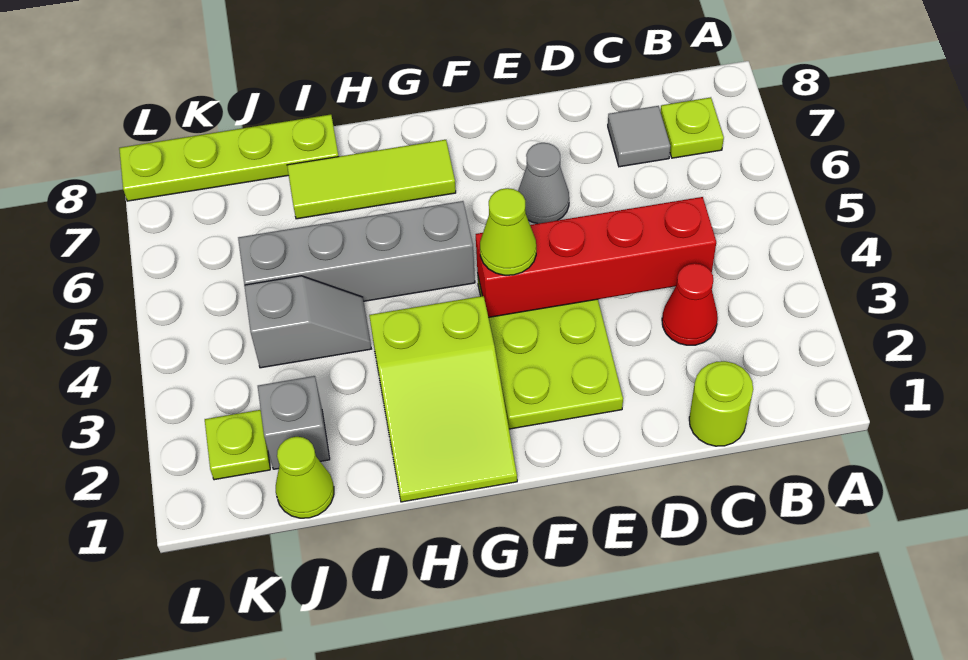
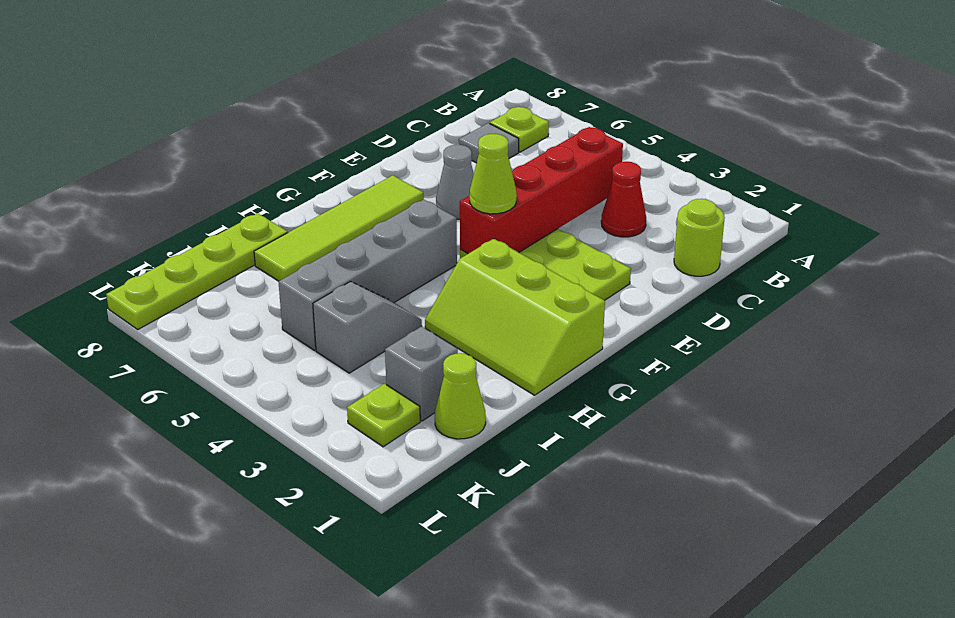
lime 2x3 slope [369,296,517,502] -> lime 2x3 slope turned to [425,239,605,395]
lime 1x3 tile [287,140,456,219] -> lime 1x4 tile [254,175,424,281]

